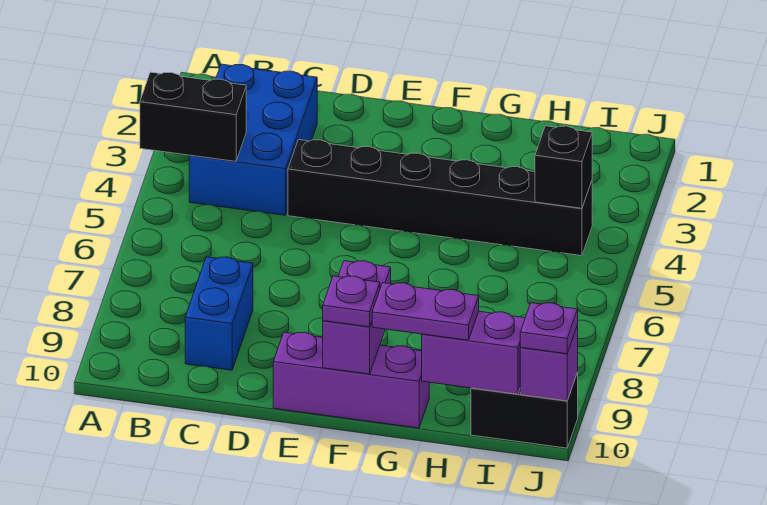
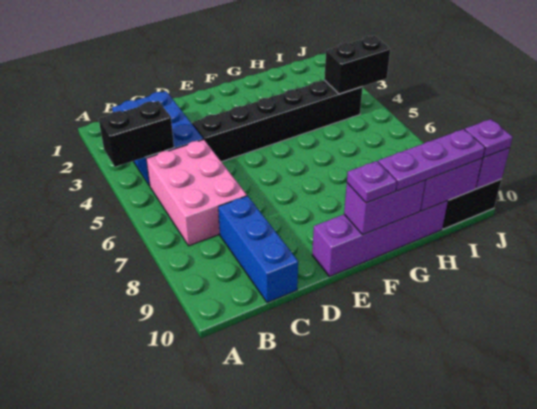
none -> pink 2x3 brick [146,139,247,246]
blue 1x2 brick [185,257,253,370] -> blue 1x3 brick [218,196,298,303]
purple 1x3 brick [273,332,429,428] -> purple 1x4 brick [312,201,448,277]
purple 1x2 brick [323,261,391,374] -> purple 1x2 brick turned to [344,181,425,235]
purple 1x2 plate [372,283,479,340] -> purple 1x3 plate [378,129,485,191]
black 1x1 brick [535,126,592,208] -> black 1x2 brick [324,36,390,94]

